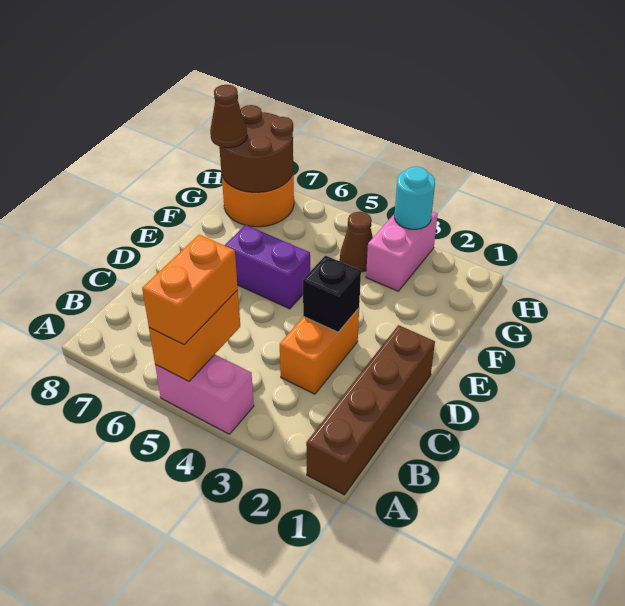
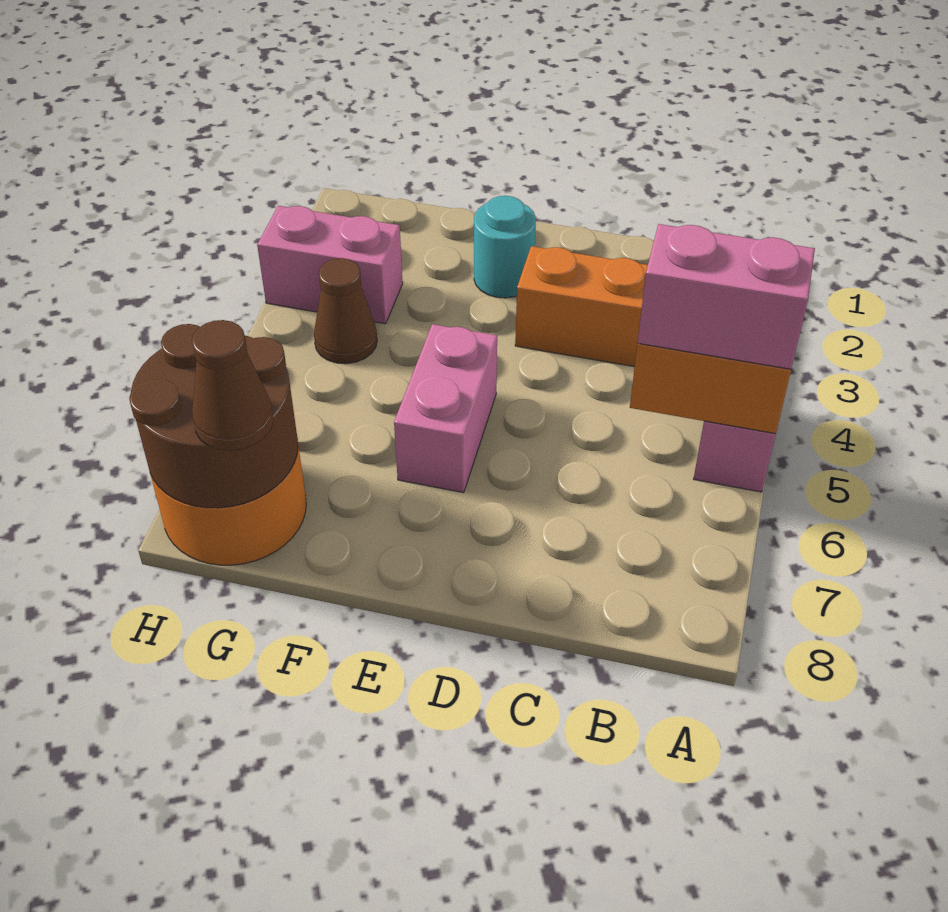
brown 1x4 brick [306,325,435,495] -> none
orange 1x2 brick [142,235,238,345] -> pink 1x2 brick [638,224,815,369]
black 1x1 brick [303,256,361,332] -> none
purple 1x2 brick [225,225,310,309] -> pink 1x2 brick [394,324,497,493]
cyan 1x1 round brick [394,167,435,229] -> cyan 1x1 round brick moved to [474,196,536,298]

